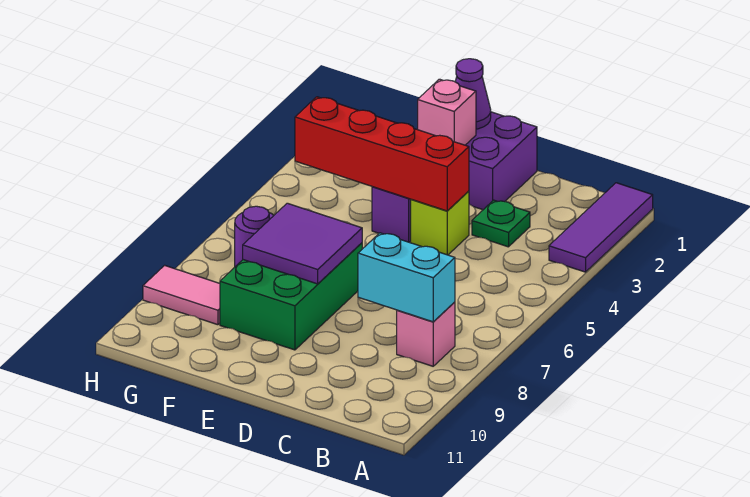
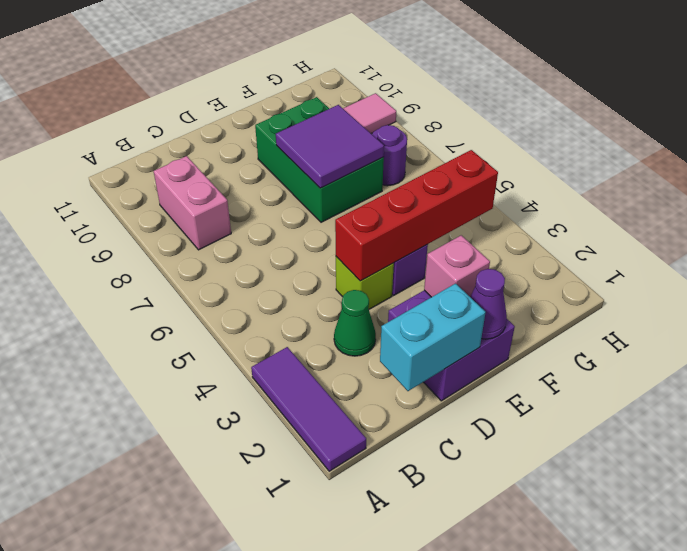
pink 1x1 brick [397,302,455,366] -> pink 1x2 brick [154,156,231,250]
cyan 1x2 brick [358,233,455,322] -> cyan 1x2 brick moved to [380,283,486,391]
green 1x1 plate [472,200,530,247] -> green 1x1 cone [334,290,376,356]

